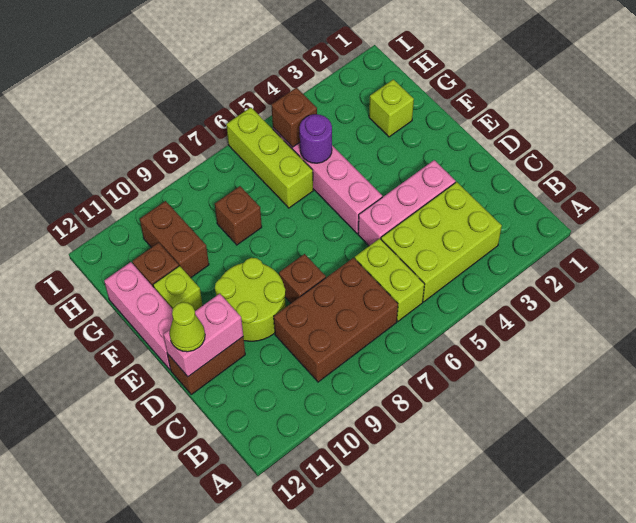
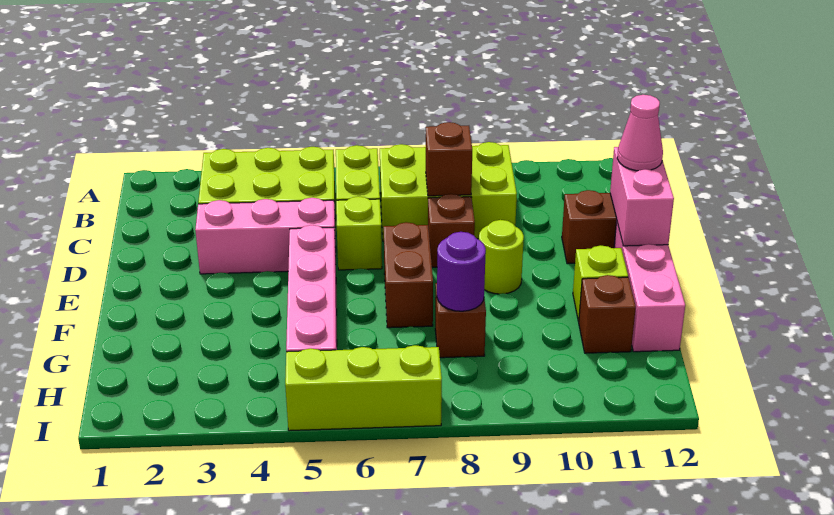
brown 2x3 brick [274,258,398,382] -> lime 2x3 brick [380,142,517,241]
lime 2x2 round brick [215,258,286,341] -> lime 1x1 round brick [479,220,524,294]
pink 1x2 brick [163,294,243,377] -> pink 1x2 brick turned to [610,147,674,246]
lime 1x1 cone [169,302,205,352] -> pink 1x1 cone [617,95,663,171]
lime 1x1 brick [369,79,414,137] -> lime 1x1 brick moved to [336,196,382,270]
purple 1x1 round brick [300,114,332,163] -> purple 1x1 round brick moved to [437,232,486,311]
lime 1x3 brick [226,107,313,208] -> lime 1x3 brick turned to [285,345,442,431]
brown 1x2 brick [140,201,209,278] -> brown 1x2 brick moved to [384,222,433,328]
brown 1x1 brick [272,88,317,147] -> brown 1x1 brick moved to [426,122,472,196]

